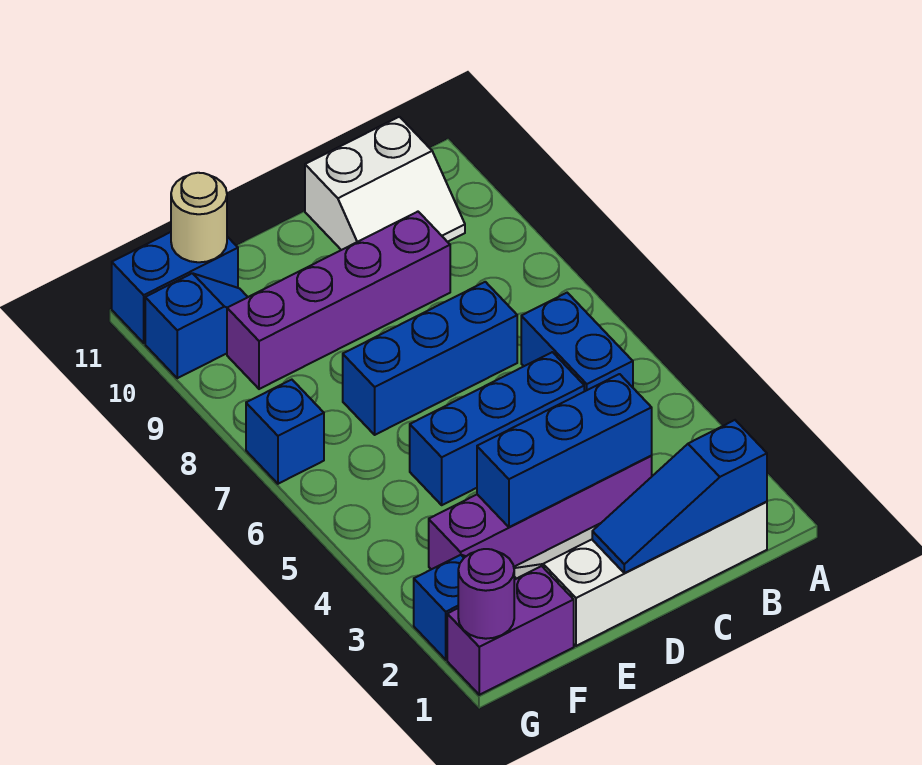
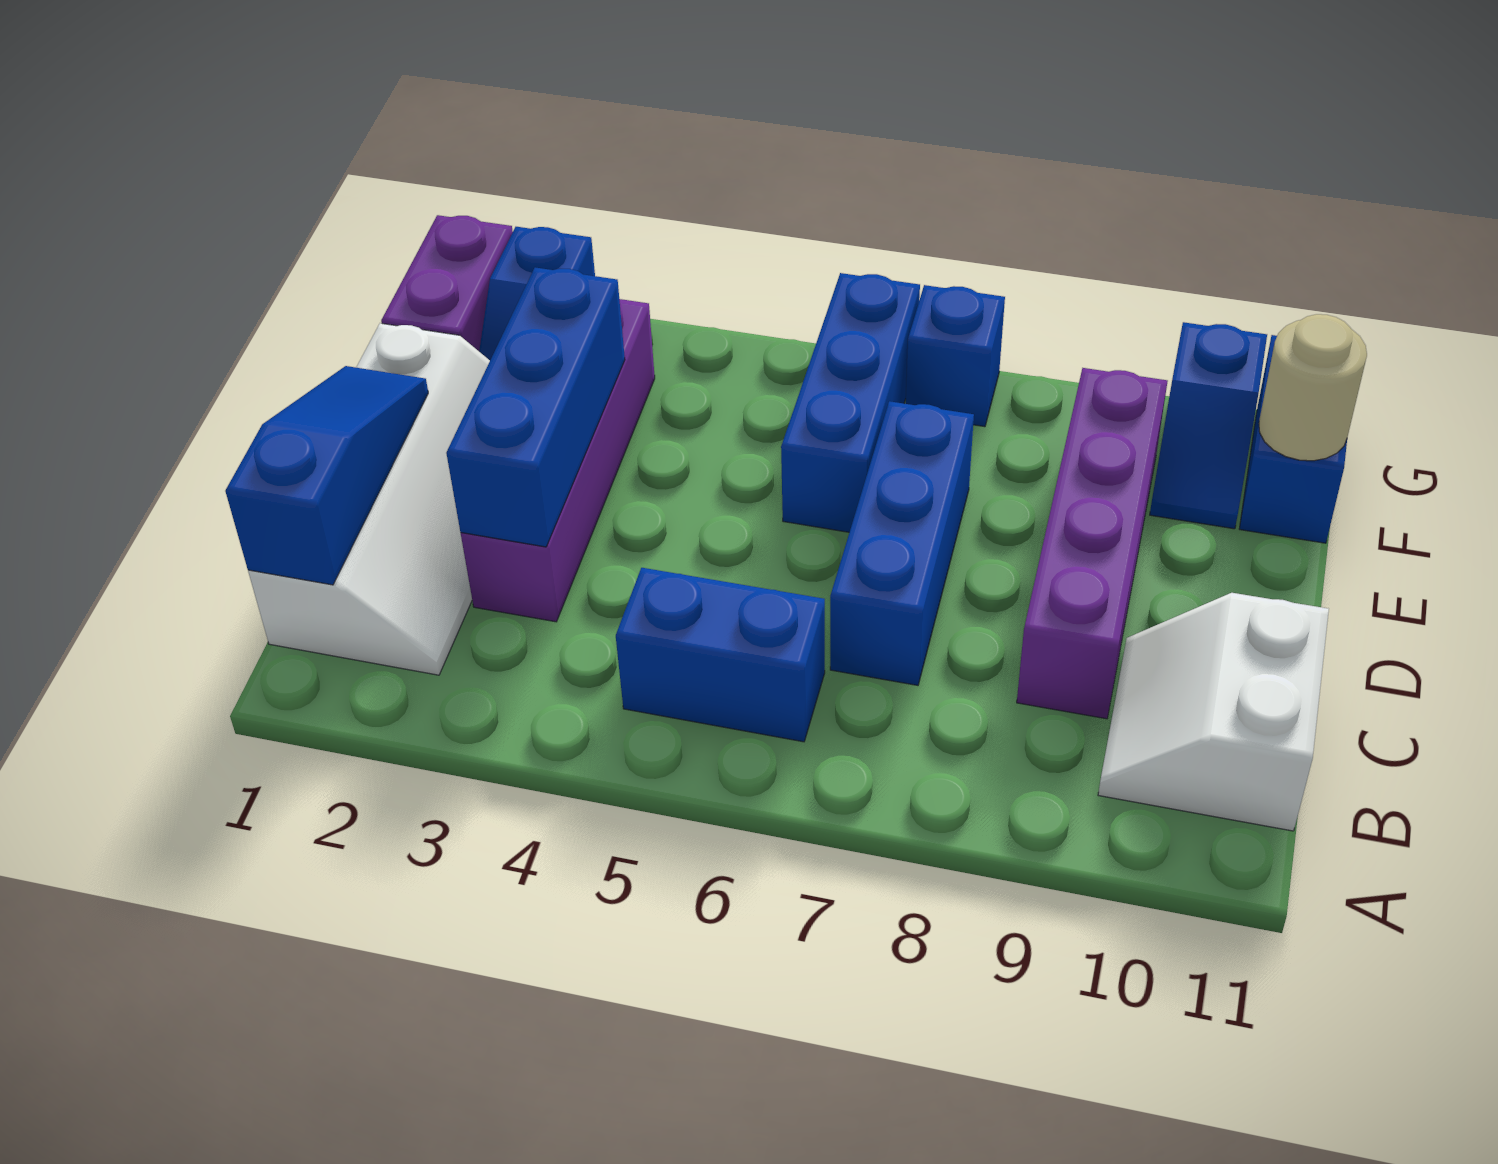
blue 1x3 brick [410,352,584,505] -> blue 1x3 brick moved to [781,273,920,532]
purple 1x1 round brick [458,549,514,639] -> none

